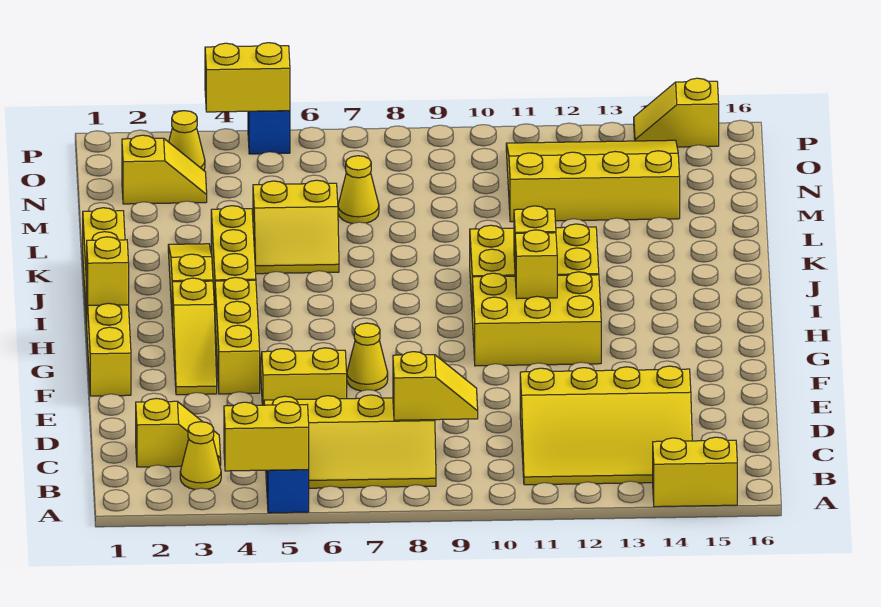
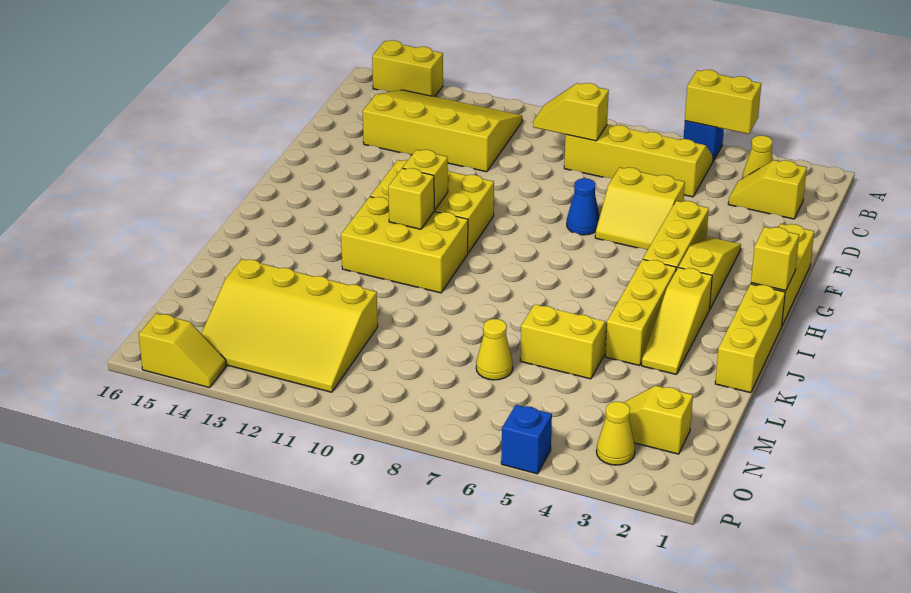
yellow 1x1 cone [347,323,388,391] -> blue 1x1 cone [567,178,600,235]
yellow 1x2 brick [205,43,290,112] -> none

